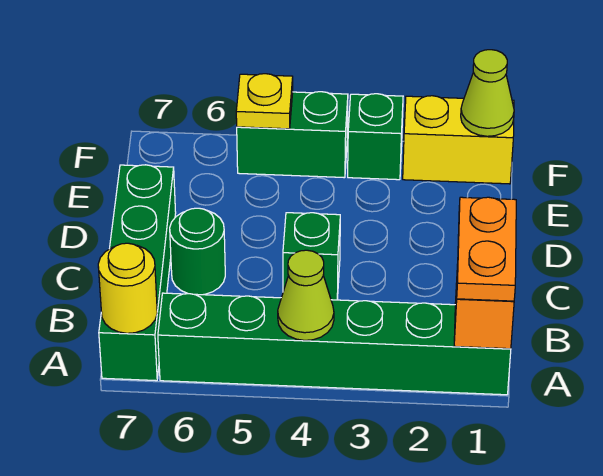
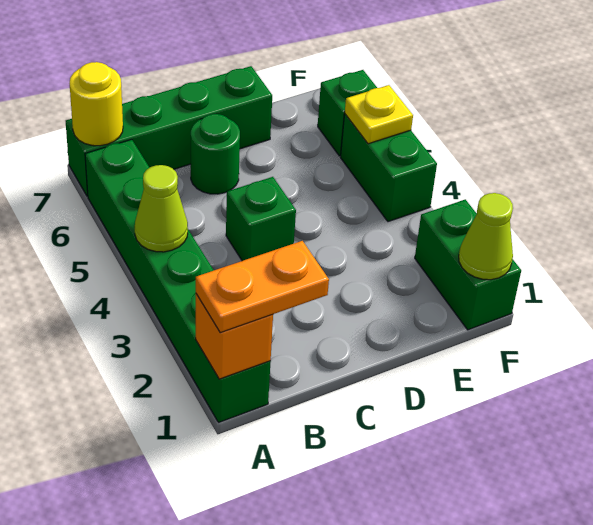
yellow 1x2 brick [403,96,514,184] -> green 1x2 brick [415,199,521,330]
green 1x1 brick [348,94,403,180] -> green 1x1 brick moved to [318,70,377,156]

